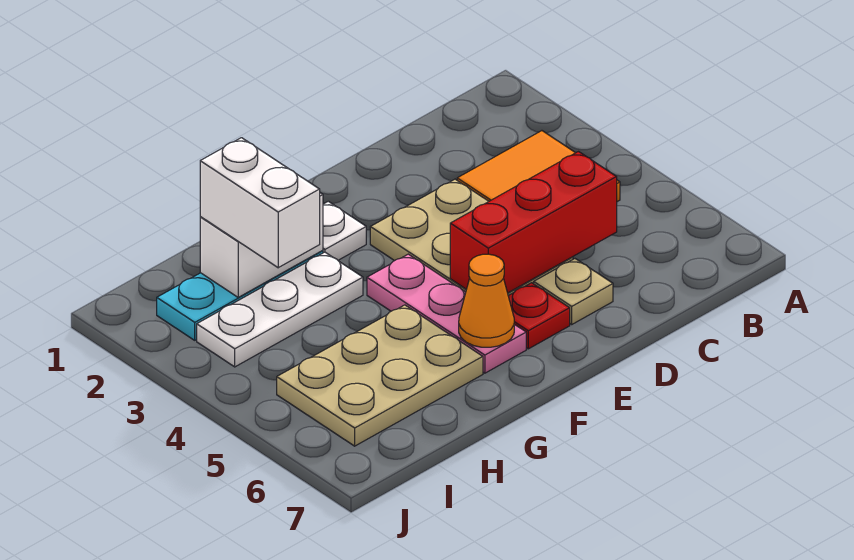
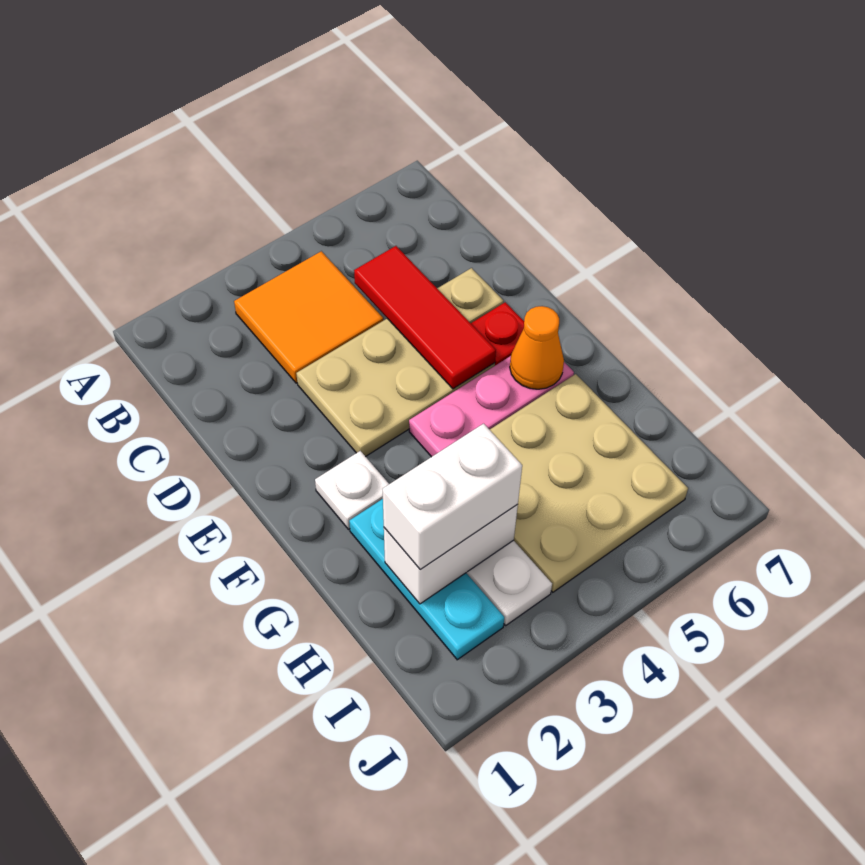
red 1x3 brick [450,152,617,293] -> red 1x3 tile [354,246,496,389]
white 1x2 brick [200,193,323,297] -> white 1x2 brick turned to [384,504,518,604]
tan 2x3 plate [277,305,483,446] -> tan 3x3 plate [490,374,688,592]

